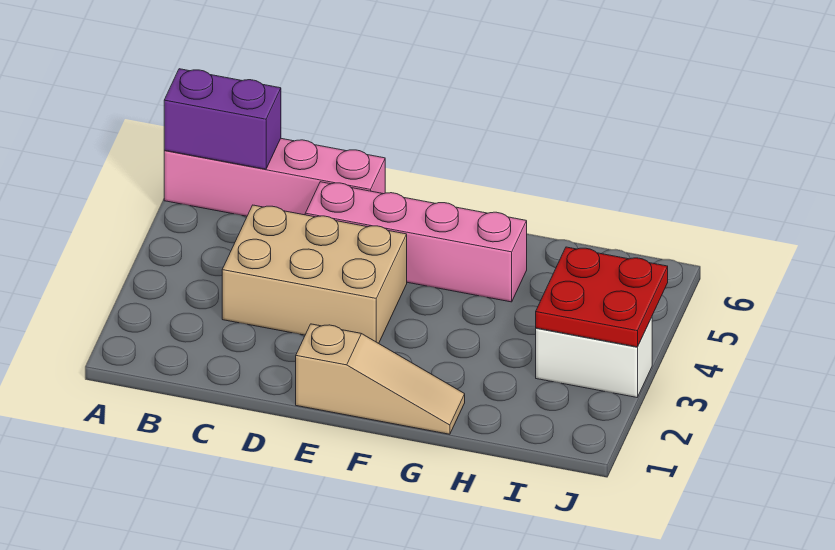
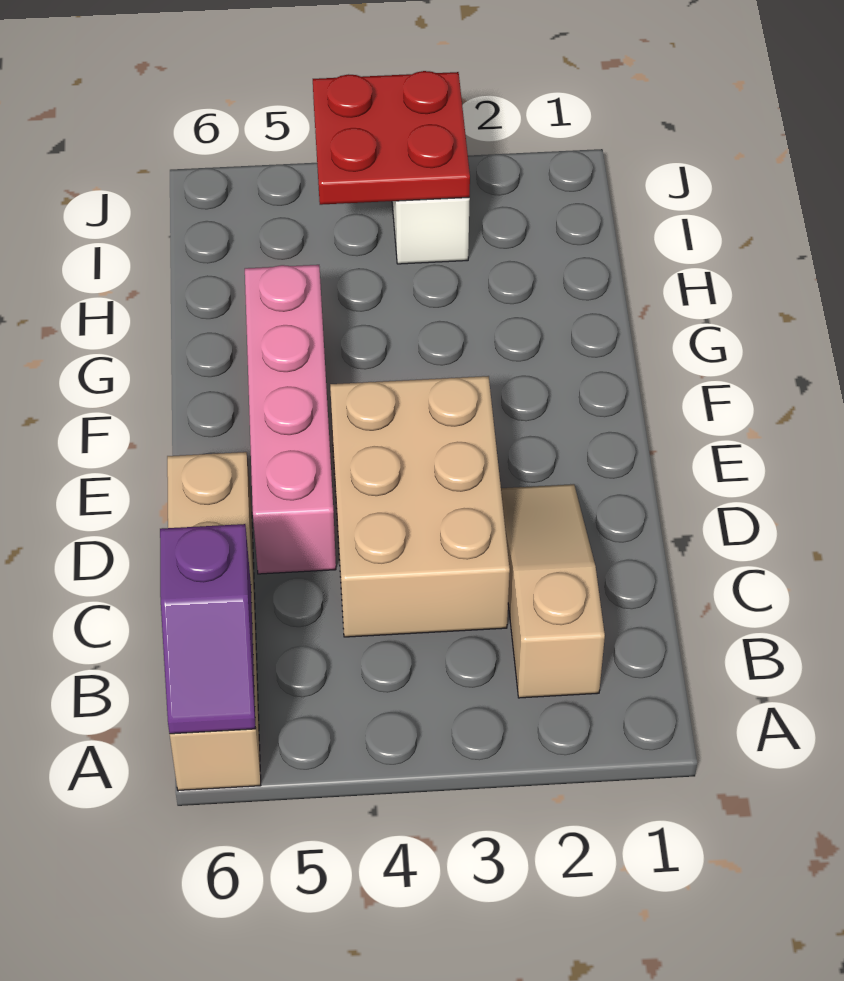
pink 1x4 brick [164,139,385,216] -> tan 1x4 brick [167,452,261,791]
purple 1x2 brick [164,69,281,169] -> purple 1x2 slope [160,524,256,734]
tan 1x3 slope [296,324,465,434] -> tan 1x3 slope moved to [501,484,605,698]

